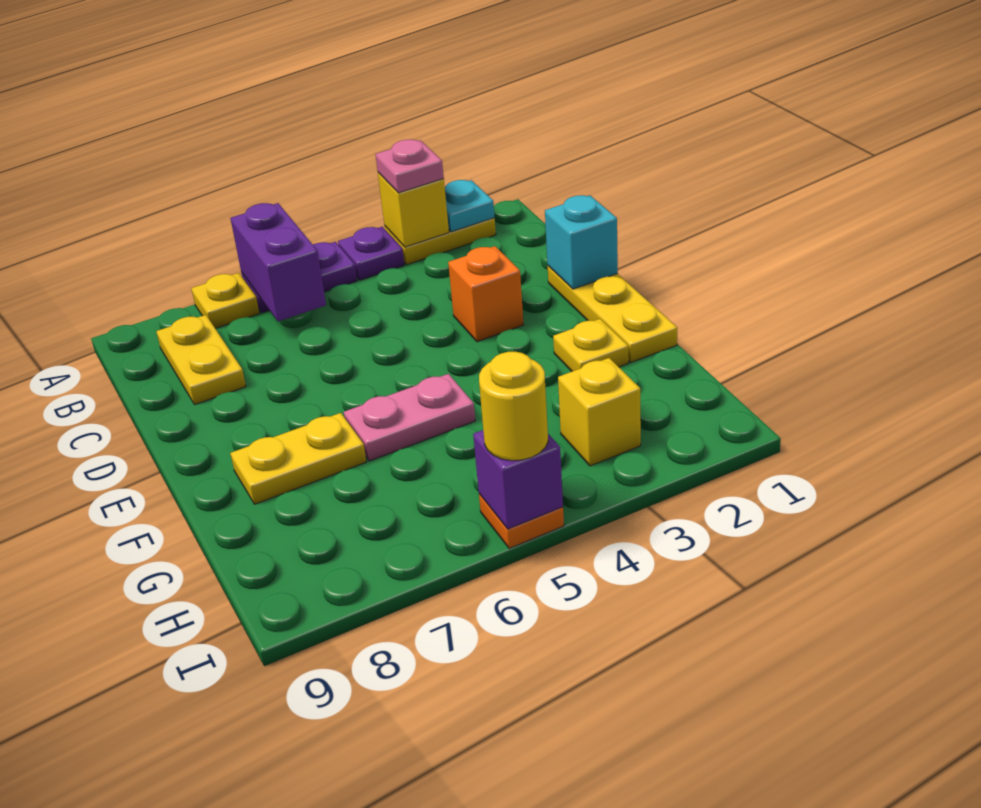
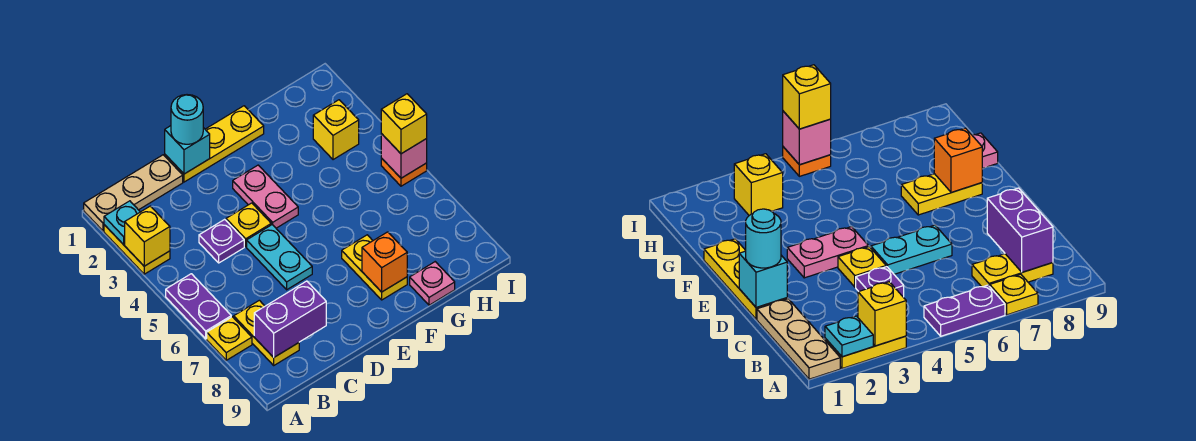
none -> tan 1x3 plate [84,155,183,231]
pink 1x1 plate [375,139,444,193] -> pink 1x1 plate moved to [410,262,455,305]
purple 1x1 plate [338,227,404,280] -> purple 1x1 plate moved to [199,219,244,263]
purple 1x2 brick [230,203,326,321] -> purple 1x2 brick moved to [254,281,326,357]
yellow 1x2 plate [156,315,246,405] -> yellow 1x2 plate turned to [234,300,299,365]
none -> cyan 1x1 round brick [171,95,203,144]
orange 1x1 brick [448,246,523,342] -> orange 1x1 brick moved to [362,232,407,292]
none -> cyan 1x2 plate [247,225,312,290]
yellow 1x1 plate [553,319,629,371] -> yellow 1x1 plate moved to [226,203,271,246]
pink 1x2 plate [344,374,475,461] -> pink 1x2 plate moved to [233,165,298,228]
purple 1x1 brick [473,430,563,529] -> pink 1x1 brick [381,134,427,178]
yellow 1x1 round brick [479,352,548,461] -> yellow 1x1 brick [381,94,427,154]

